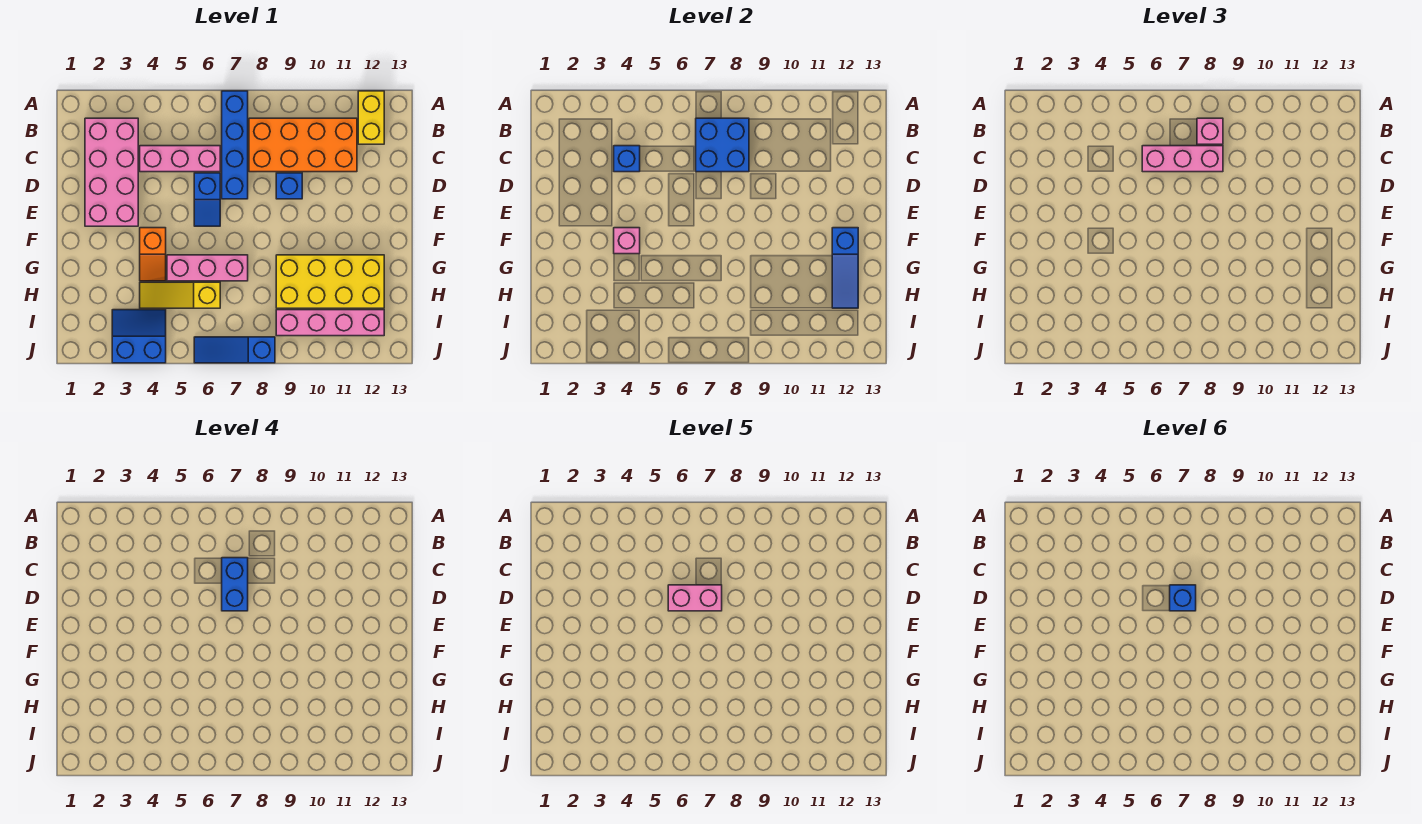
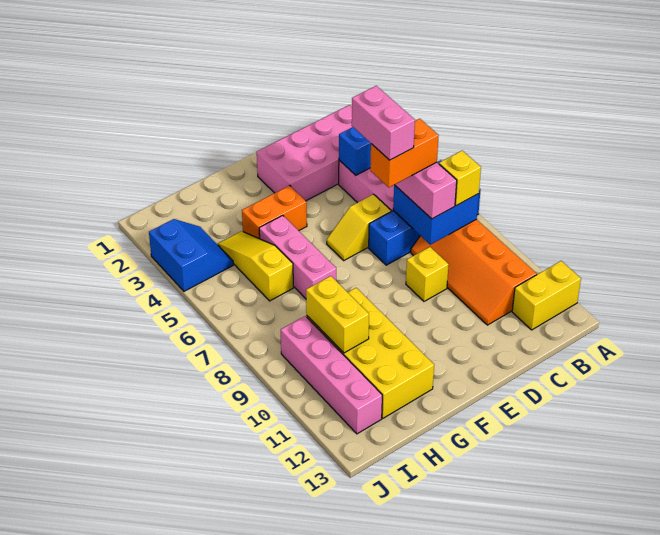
orange 2x4 brick [249,118,357,172] -> orange 2x4 slope [411,219,537,325]
pink 1x1 brick [1197,118,1223,144] -> yellow 1x1 brick [439,151,481,206]
blue 1x2 brick [222,558,248,611] -> orange 1x2 brick [370,119,439,187]
blue 1x2 slope [194,173,220,226] -> yellow 1x2 slope [327,194,391,260]
blue 1x1 brick [1170,585,1196,611] -> none
blue 1x1 brick [276,173,302,199] -> yellow 1x1 brick [406,247,449,301]
orange 1x2 slope [140,228,166,281] -> orange 1x2 brick [242,186,307,239]
pink 1x1 brick [614,228,640,254] -> none
blue 1x3 slope [832,228,858,308] -> none
none -> yellow 1x2 brick [306,276,369,353]
blue 1x3 slope [194,337,275,363] -> none

